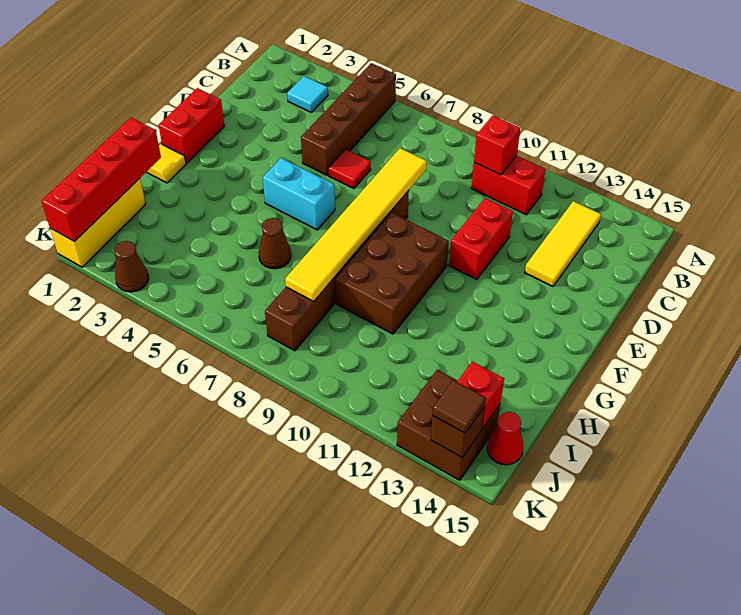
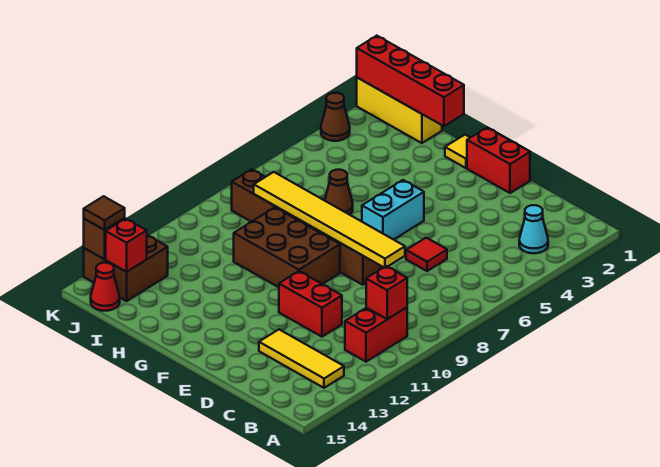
brown 1x4 brick [301,63,396,175] -> none
cyan 1x1 tile [287,76,328,112] -> cyan 1x1 cone [519,205,548,253]

